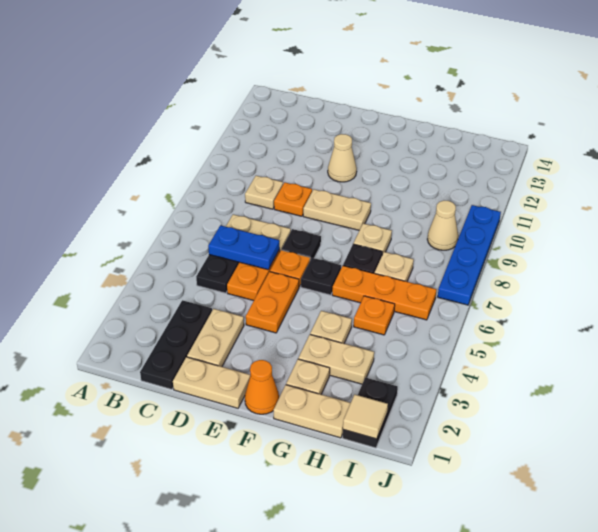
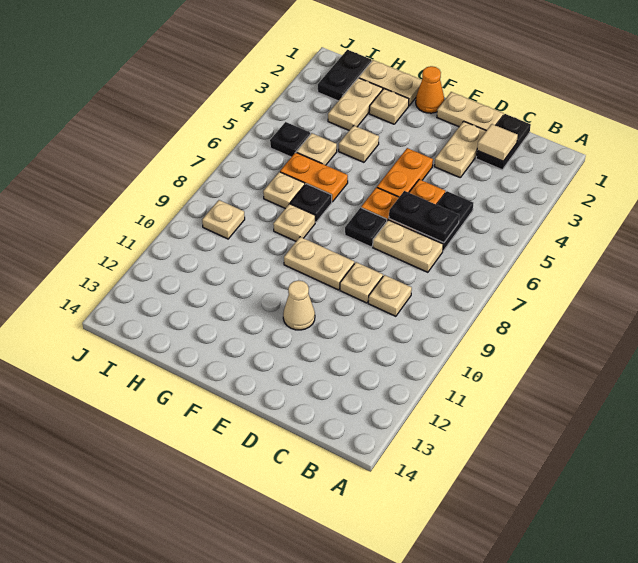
black 1x3 plate [140,300,212,389] -> black 1x2 plate [476,114,531,170]
blue 1x2 plate [208,225,280,270] -> black 1x2 plate [389,191,459,243]
orange 1x1 plate [274,182,312,216] -> tan 1x1 plate [340,262,383,303]
black 1x1 plate [301,258,341,295] -> black 1x1 plate moved to [270,122,310,157]
tan 1x2 plate [298,335,374,384] -> tan 1x2 plate turned to [328,78,383,130]
orange 1x3 plate [332,266,436,320] -> orange 1x2 plate [280,152,348,202]
orange 1x1 plate [354,296,395,335] -> tan 1x1 plate [296,133,337,165]
tan 1x1 tile [343,395,388,439] -> tan 1x1 tile moved to [477,124,518,161]
tan 1x1 cone [427,201,458,250] -> tan 1x1 plate [202,200,245,239]
blue 1x4 plate [438,205,501,305] -> none

